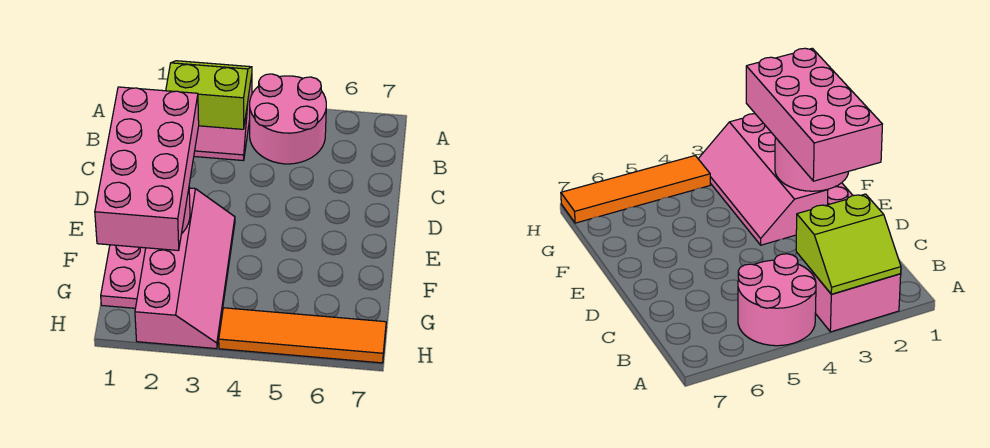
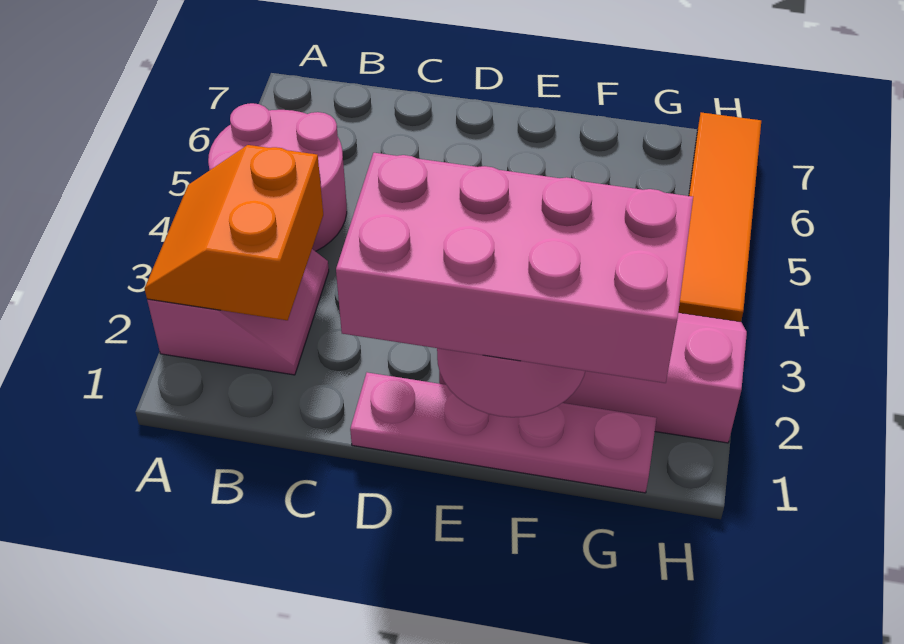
lime 2x2 slope [166,61,252,129] -> orange 2x2 slope [144,145,323,320]

